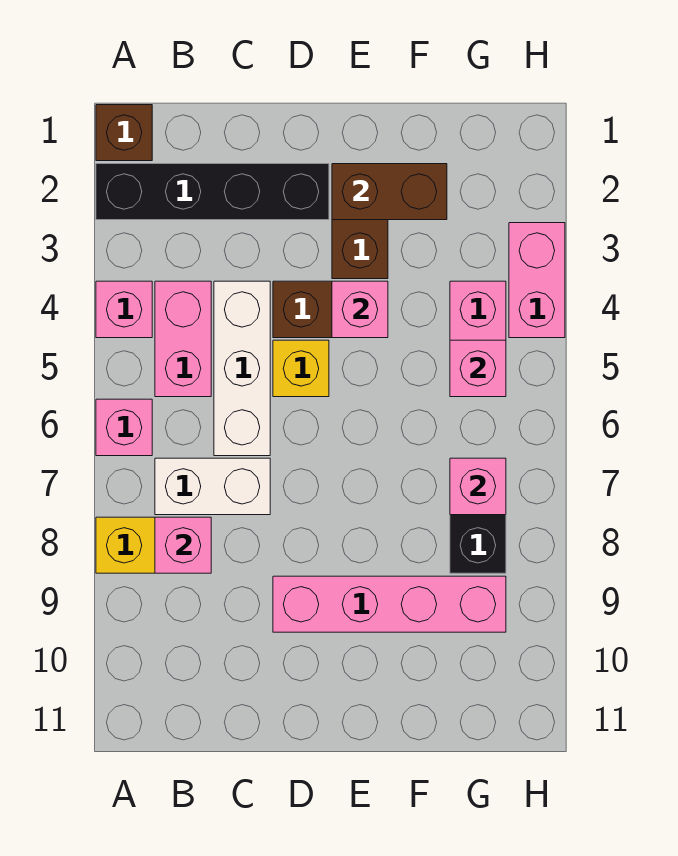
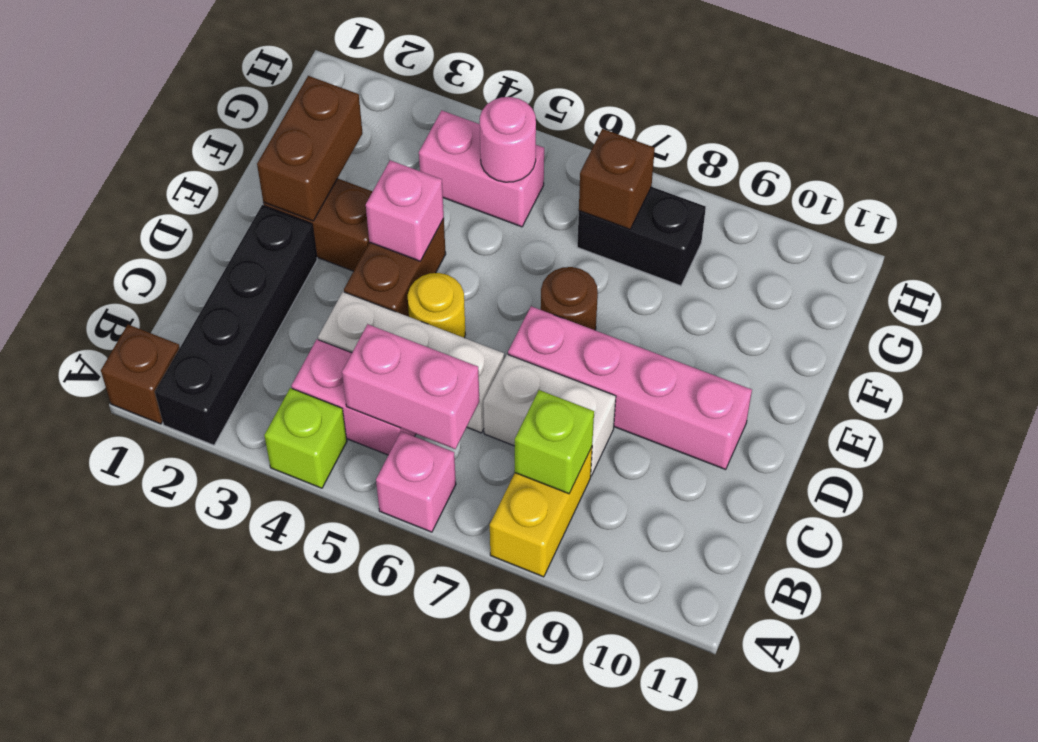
pink 1x1 brick [96,281,152,338] -> lime 1x1 brick [264,388,347,488]
white 1x2 brick [155,458,270,515] -> white 1x2 brick turned to [483,354,616,476]
pink 1x1 brick [155,517,211,573] -> lime 1x1 brick [515,390,594,494]
yellow 1x1 brick [273,340,329,397] -> yellow 1x1 round brick [408,273,465,338]
pink 1x4 brick [273,576,506,632] -> pink 1x4 brick turned to [508,306,752,470]
none -> brown 1x1 round brick [541,267,598,330]
pink 1x1 brick [450,340,506,397] -> pink 1x1 round brick [480,97,536,182]
pink 1x1 brick [450,458,506,515] -> brown 1x1 brick [579,129,655,229]
pink 1x2 brick [509,223,565,338] -> pink 1x2 brick moved to [342,324,479,449]

